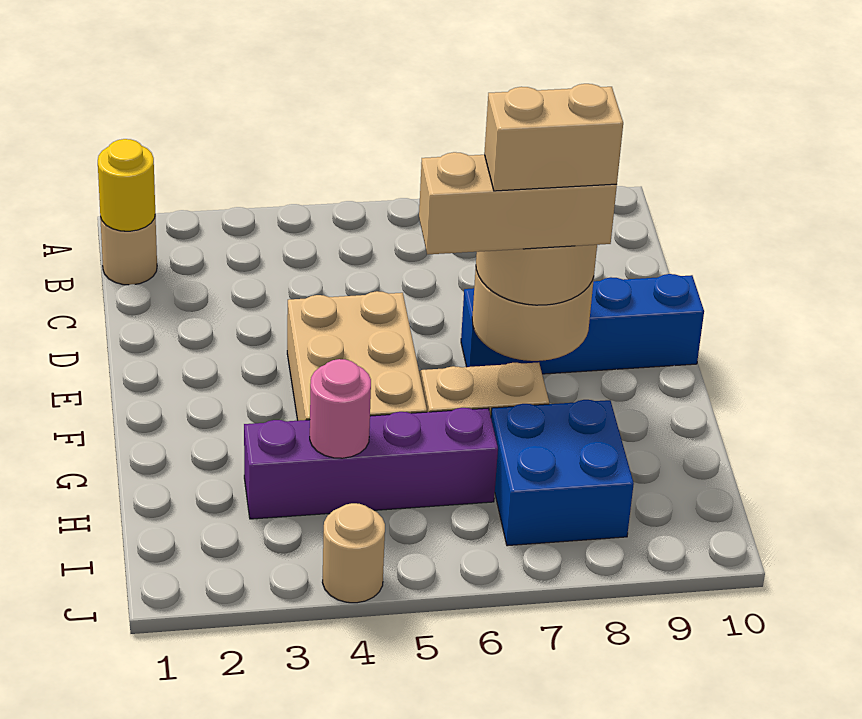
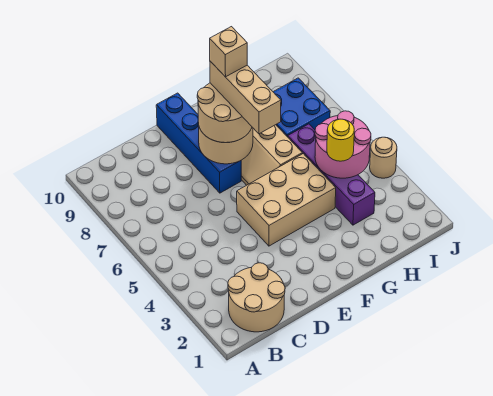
tan 1x1 round brick [100,215,157,285] -> tan 2x2 round brick [228,263,285,332]
yellow 1x1 round brick [98,139,155,231] -> yellow 1x1 round brick moved to [327,119,354,161]
tan 1x2 brick [484,84,623,191] -> tan 1x1 brick [210,27,247,77]
pink 1x1 round brick [310,359,371,458] -> pink 2x2 round brick [315,111,371,178]

